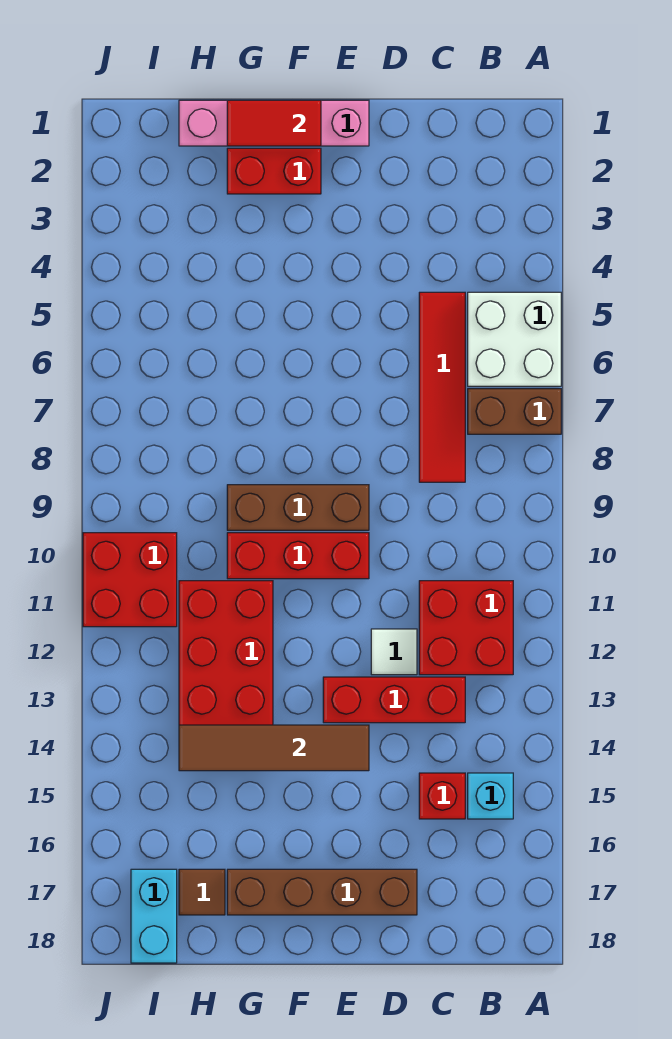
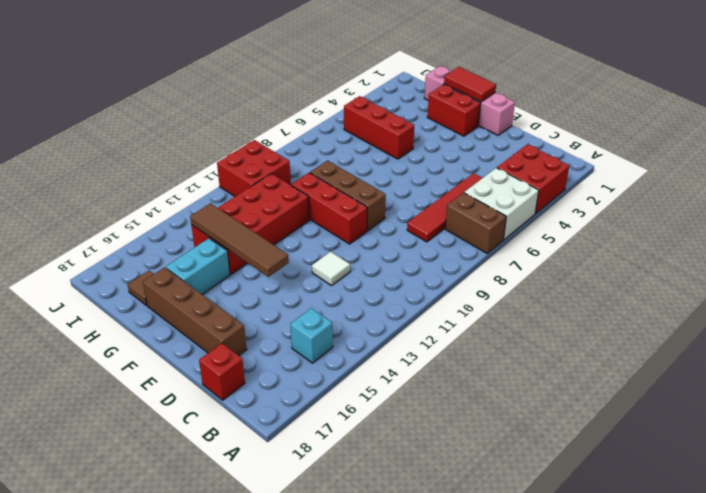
red 2x2 brick [419,581,513,675] -> red 2x2 brick moved to [497,144,569,213]
red 1x3 brick [323,677,465,723] -> red 1x3 brick moved to [344,96,414,159]
red 1x1 brick [419,773,465,819] -> red 1x1 brick moved to [199,343,245,400]
cyan 1x2 brick [131,869,177,963] -> cyan 1x2 brick moved to [166,238,230,295]

